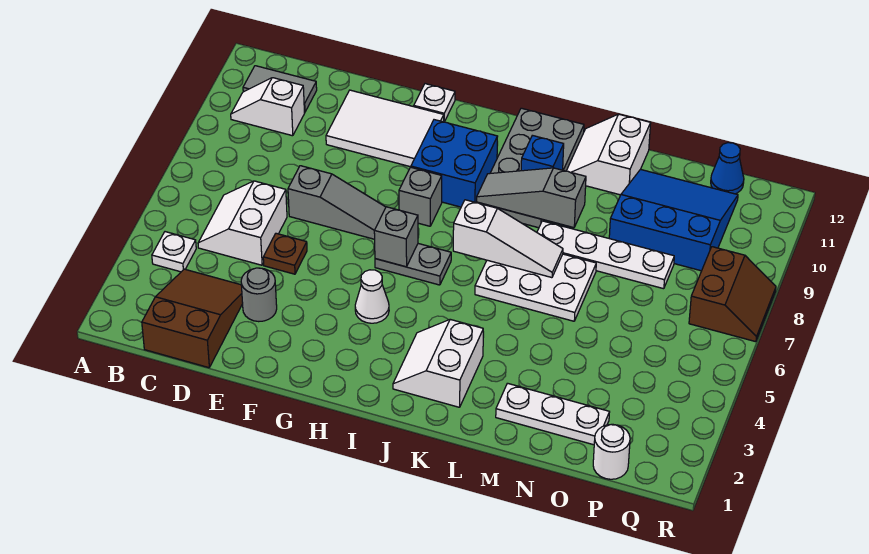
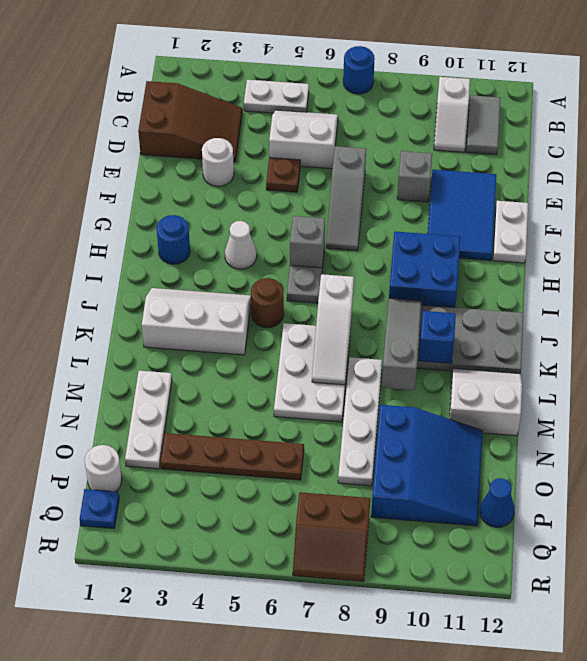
none -> blue 1x1 round brick [343,46,375,94]
white 1x1 plate [152,232,196,272] -> white 1x2 plate [244,80,309,113]
white 1x2 slope [231,78,304,136] -> white 1x2 slope turned to [434,77,470,152]
grey 1x1 round brick [241,268,277,322] -> white 1x1 round brick [202,138,234,186]
white 2x3 tile [326,90,444,167] -> blue 2x3 tile [428,170,496,261]
white 1x1 plate [414,84,455,122] -> white 1x2 plate [493,201,528,263]
none -> blue 1x1 round brick [157,215,190,264]
grey 1x1 brick [399,167,442,226] -> grey 1x1 brick moved to [397,151,432,202]
white 2x2 slope [393,319,483,407] -> white 2x3 slope [142,288,251,355]
none -> brown 1x1 round brick [251,278,284,328]
none -> brown 1x4 plate [160,433,304,480]
none -> blue 1x1 plate [80,489,119,529]

